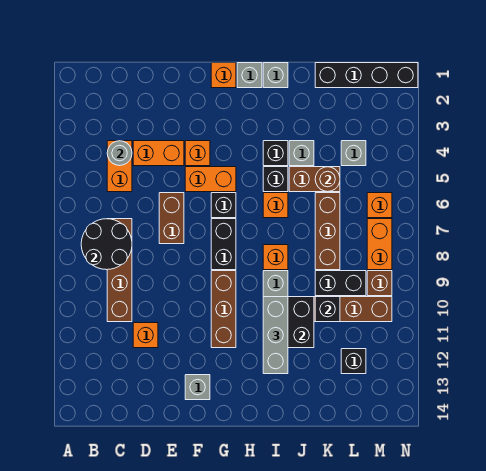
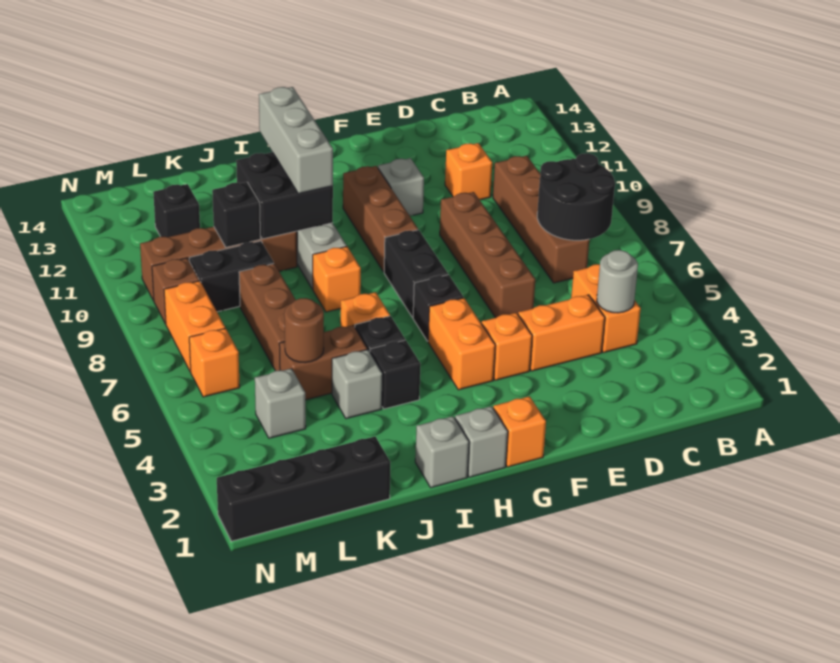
brown 1x2 brick [159,193,184,244] -> brown 1x4 brick [440,192,535,318]
orange 1x2 brick [185,167,236,192] -> orange 1x2 brick turned to [428,298,495,390]
grey 1x1 brick [185,375,210,400] -> grey 1x1 brick moved to [378,158,424,216]

